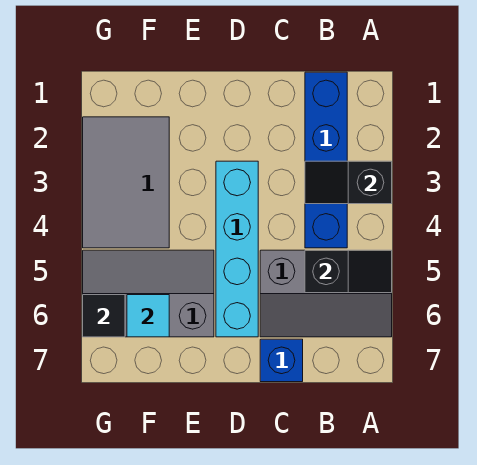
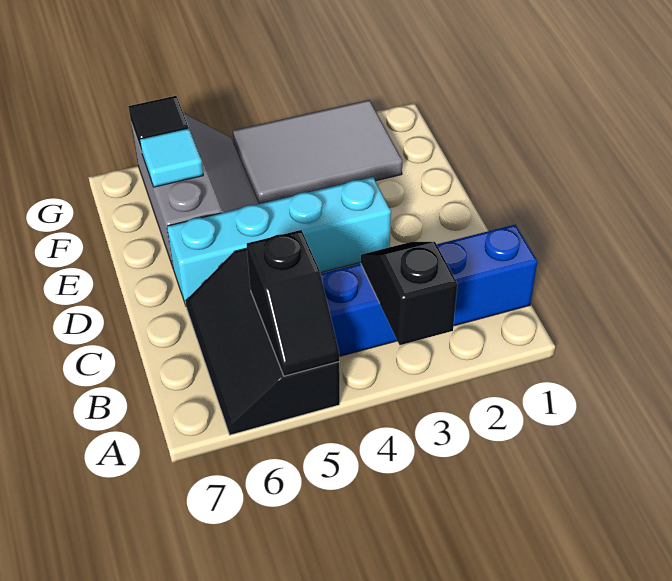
grey 2x3 slope [260,250,392,337] -> black 2x3 slope [186,248,340,435]
blue 1x1 brick [260,339,303,382] -> none

